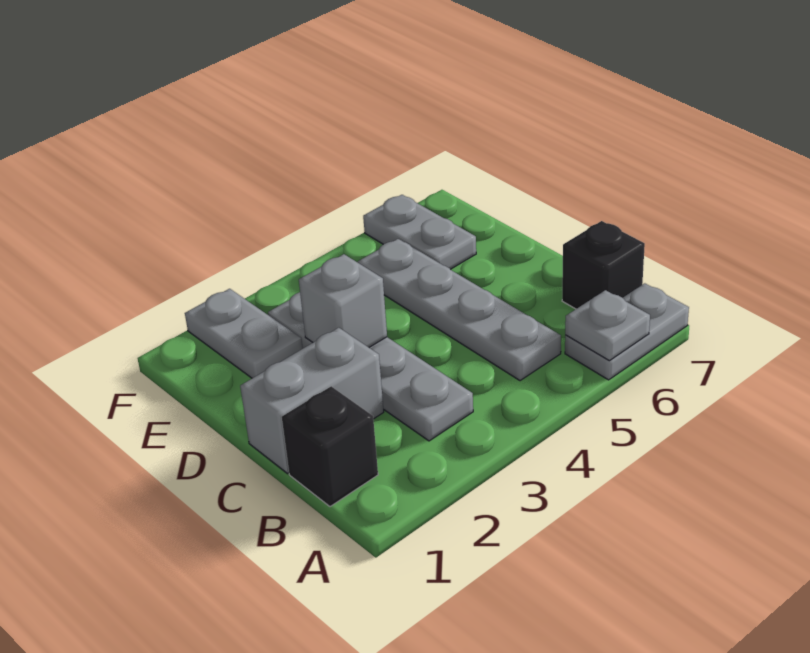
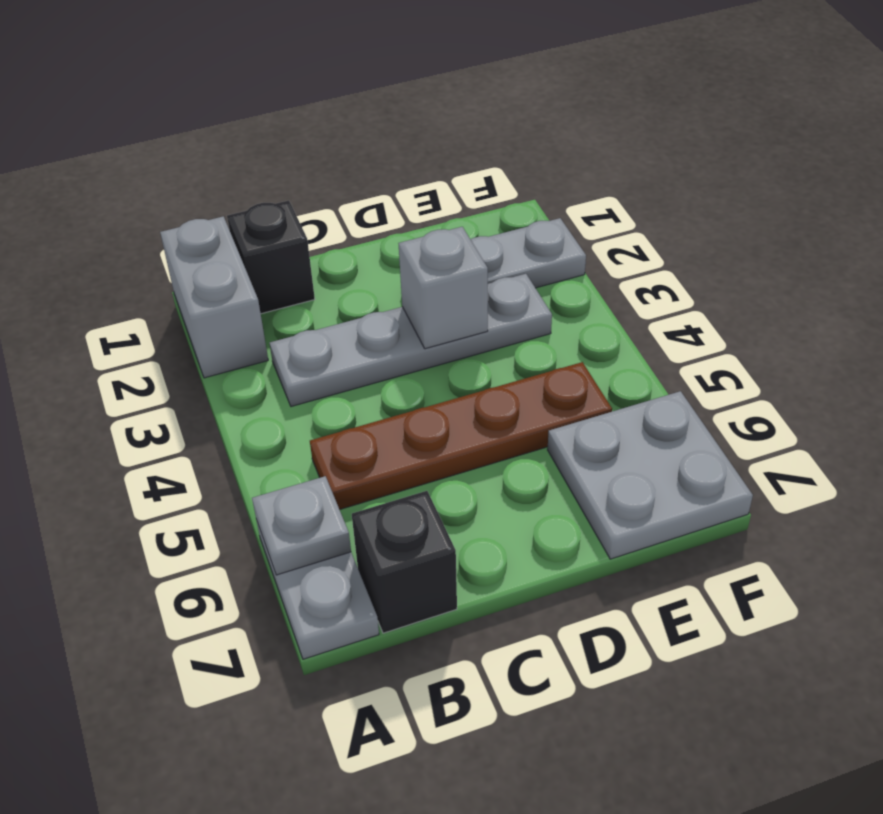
grey 1x4 plate [358,239,561,381] -> brown 1x4 plate [310,362,612,510]
grey 1x2 brick [240,328,384,473] -> grey 1x2 brick moved to [160,216,268,378]
grey 1x2 plate [363,195,476,269] -> grey 2x2 plate [547,391,753,559]

